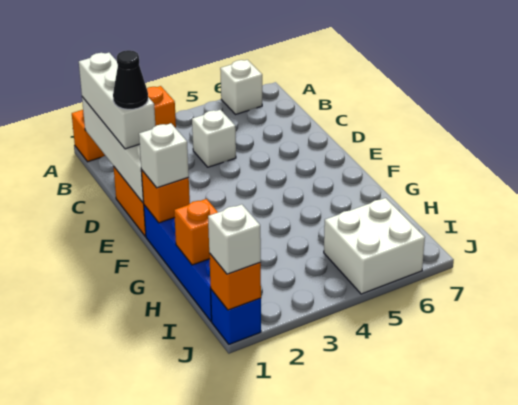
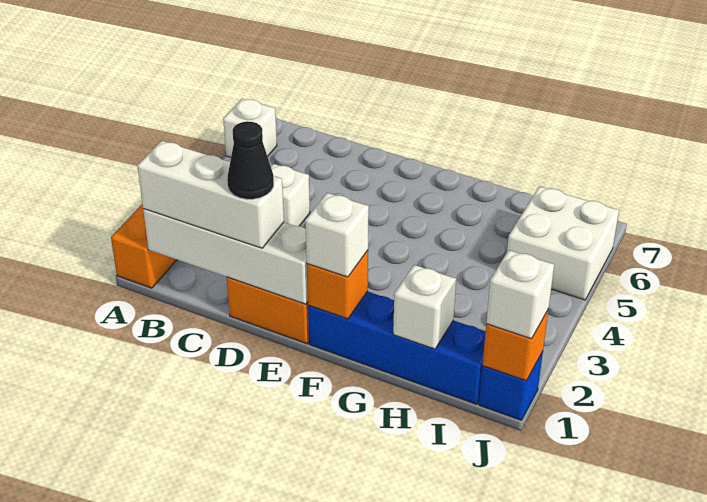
orange 1x1 brick [174,199,218,265] -> white 1x1 brick [393,265,456,349]

